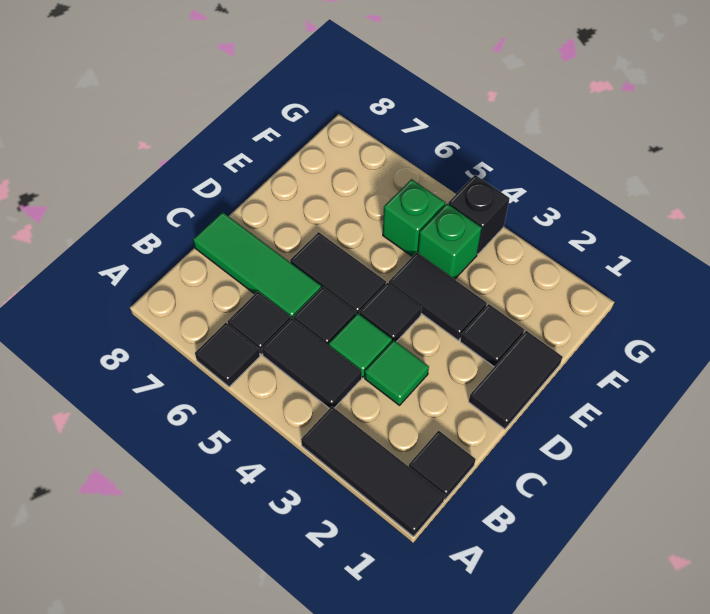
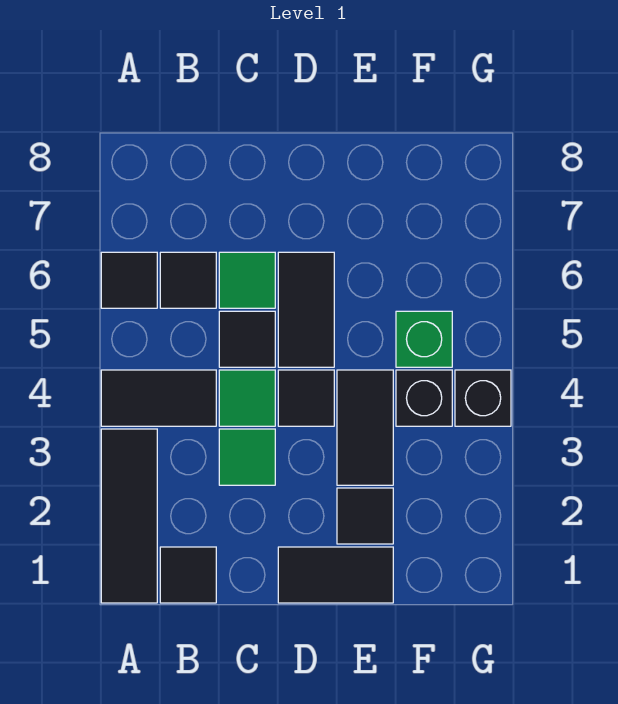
black 1x2 tile [262,318,362,409] -> black 1x2 tile turned to [101,370,216,426]
green 1x3 tile [193,212,321,319] -> green 1x1 tile [219,252,275,308]
green 1x1 brick [418,204,482,280] -> black 1x1 brick [396,370,452,426]

